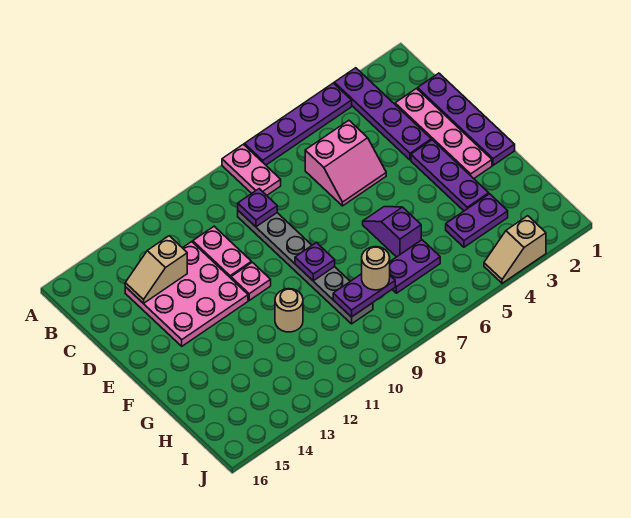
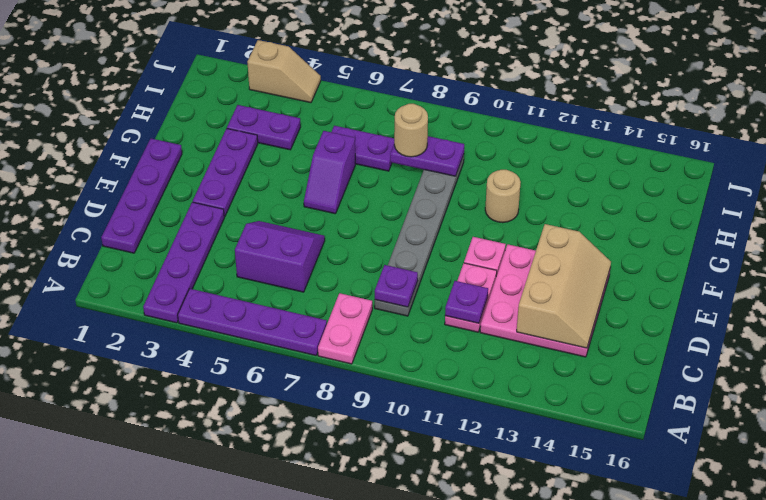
pink 1x4 plate [395,89,492,179] -> none
pink 2x2 slope [305,121,386,206] -> purple 2x2 slope [235,221,325,292]
tan 1x2 slope [125,236,187,304] -> tan 2x3 slope [517,224,611,348]
purple 1x1 plate [295,242,335,281] -> purple 1x1 plate moved to [445,281,488,323]

